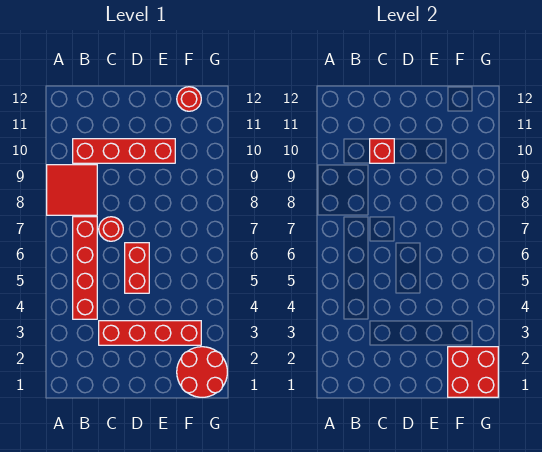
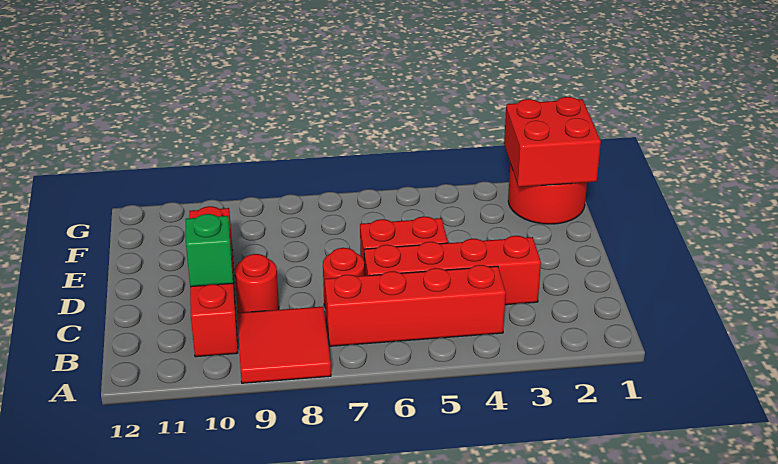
red 1x4 brick [99,321,201,345] -> red 1x4 brick turned to [364,236,541,305]
red 1x1 brick [370,139,394,163] -> green 1x1 brick [186,214,233,287]
red 1x1 round brick [177,87,201,111] -> red 1x1 round brick moved to [235,254,279,313]

